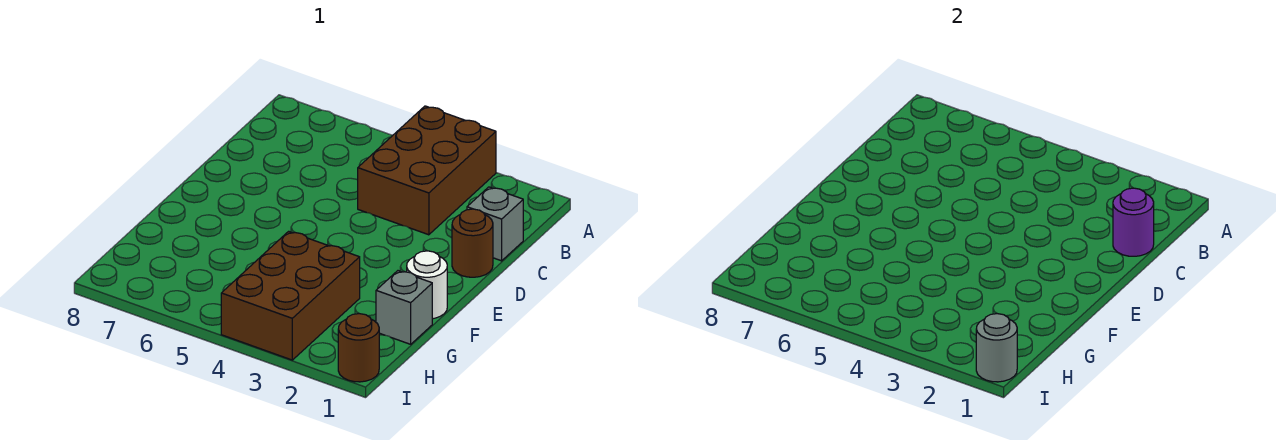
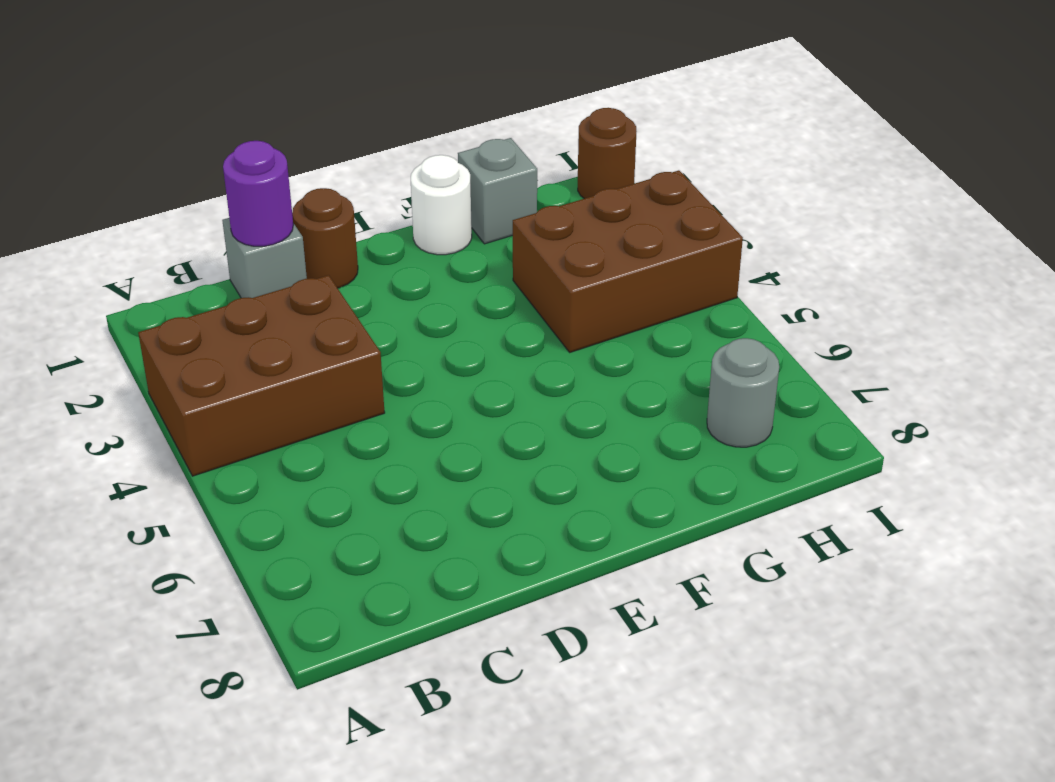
grey 1x1 round brick [976,314,1017,382] -> grey 1x1 round brick moved to [707,338,779,447]

